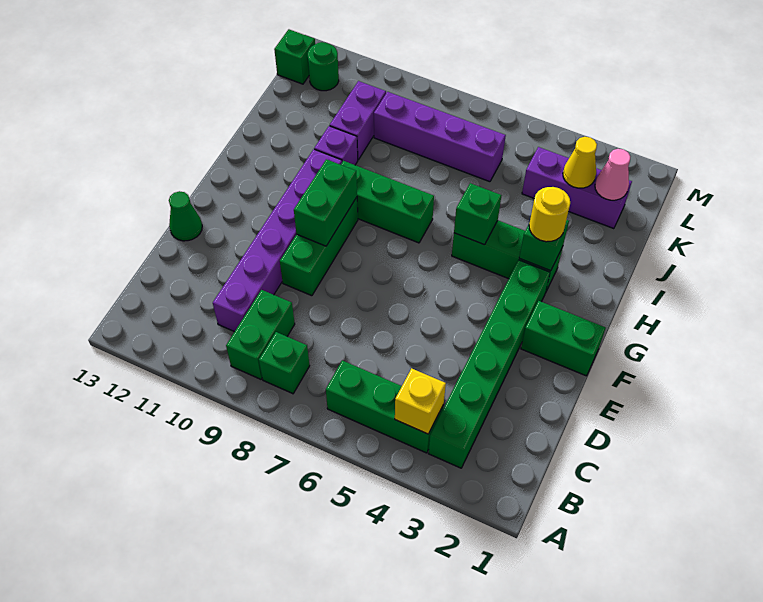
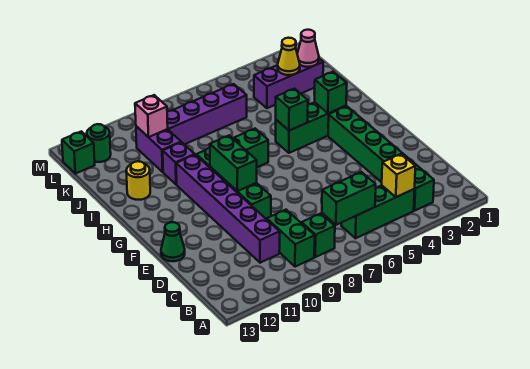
green 1x2 brick [521,301,605,376] -> green 1x2 brick moved to [322,172,376,225]
yellow 1x1 round brick [529,187,570,242] -> yellow 1x1 round brick moved to [126,161,150,200]
none -> pink 1x1 brick [135,95,168,137]

